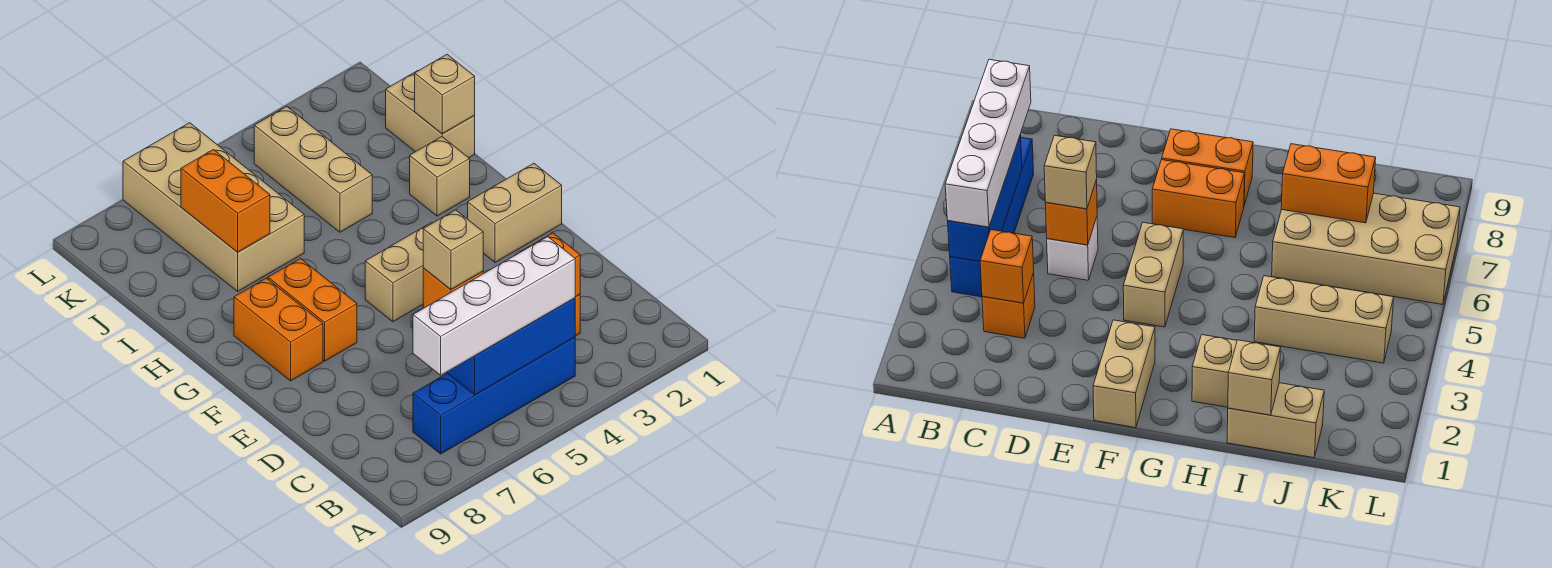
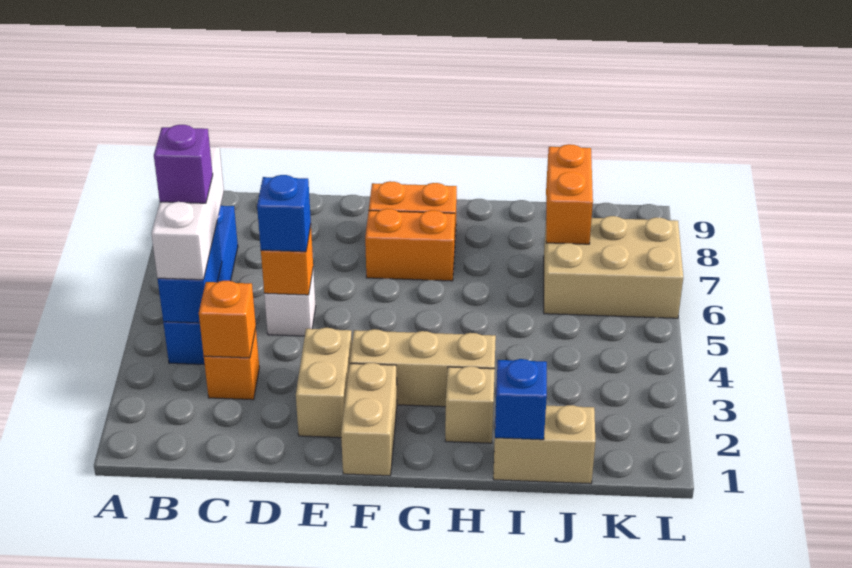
blue 1x3 brick [447,298,575,395] -> blue 1x2 brick [158,222,222,323]
white 1x4 brick [413,237,575,375] -> white 1x3 brick [151,147,224,280]
none -> purple 1x1 brick [154,125,213,203]
tan 1x1 brick [423,210,483,289] -> blue 1x1 brick [257,175,311,252]
tan 1x2 brick [365,223,432,322] -> tan 1x2 brick moved to [296,328,352,438]
tan 1x1 brick [415,55,475,134] -> blue 1x1 brick [495,359,547,440]
tan 1x3 brick [254,107,372,232] -> tan 1x3 brick moved to [350,329,496,407]
tan 2x4 brick [123,123,304,291] -> tan 2x3 brick [544,216,683,318]
orange 1x2 brick [181,150,270,252] -> orange 1x2 brick turned to [546,144,593,244]

